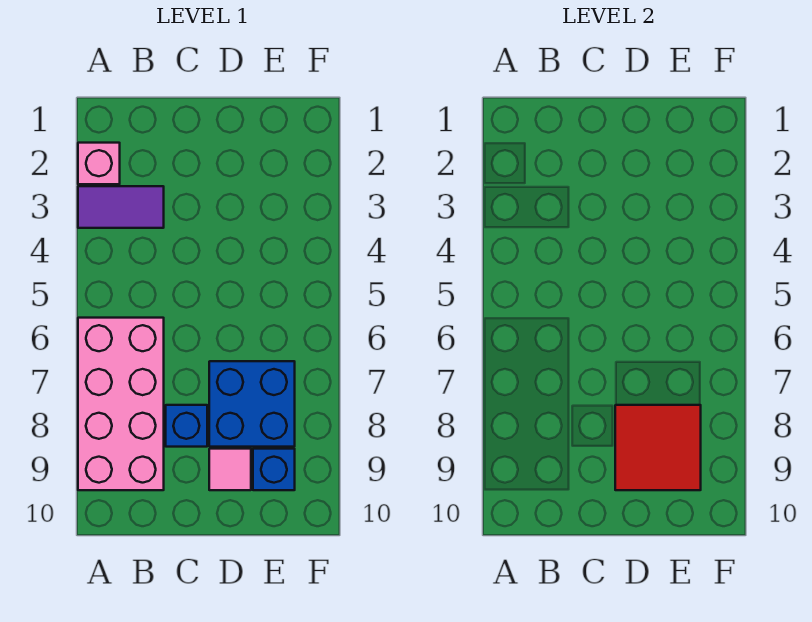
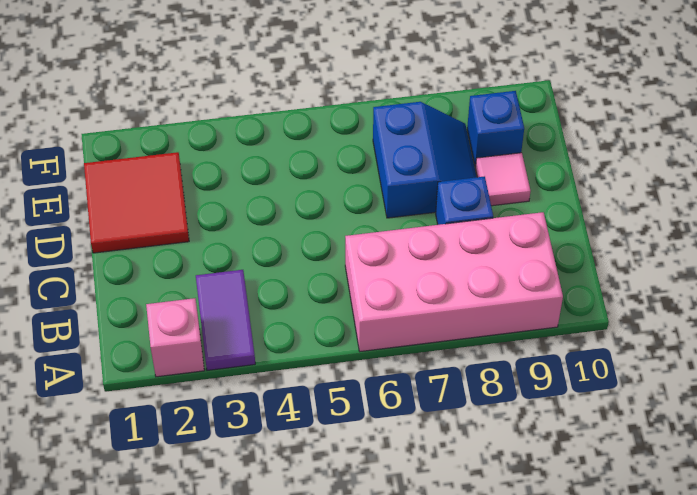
blue 2x2 brick [209,361,295,447] -> blue 2x2 slope [373,102,477,218]
red 2x2 tile [615,405,701,490] -> red 2x2 tile moved to [84,152,189,253]

